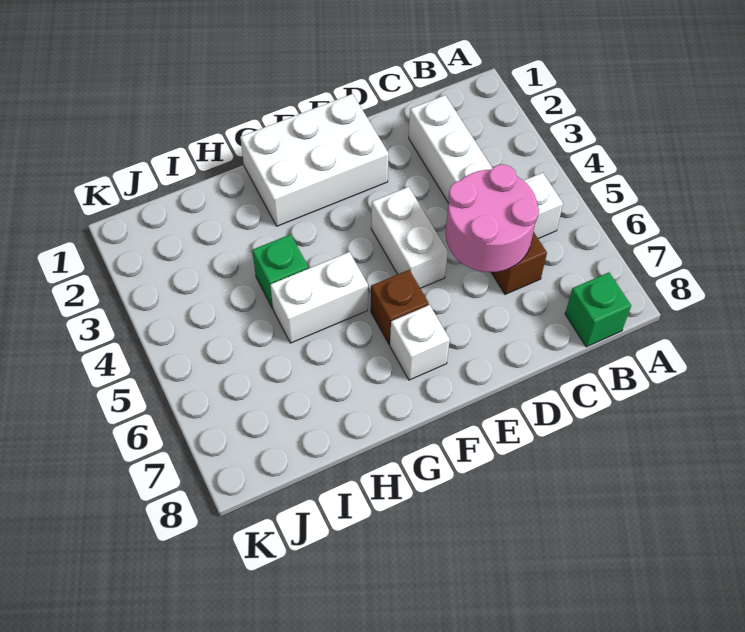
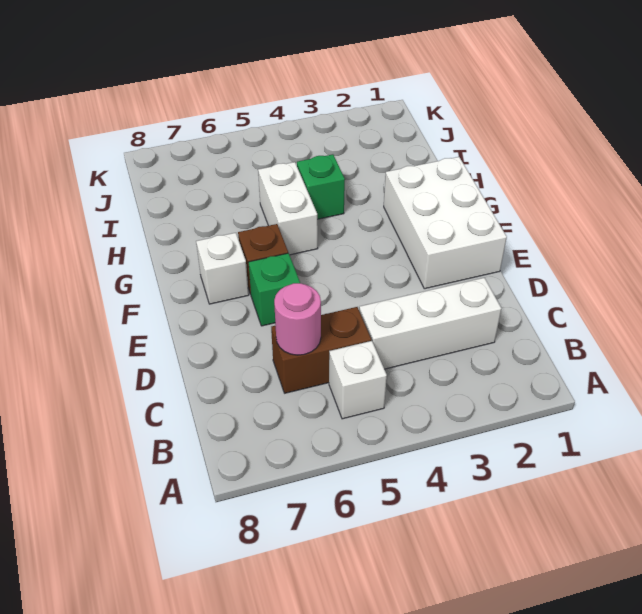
green 1x1 brick [565,272,631,347] -> green 1x1 brick moved to [249,253,300,326]
pink 2x2 round brick [445,164,539,272] -> pink 1x1 round brick [274,283,321,355]
white 1x2 brick [371,187,448,288] -> none

